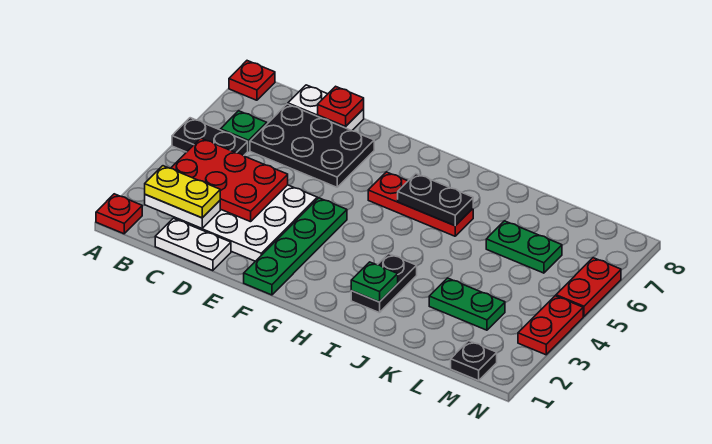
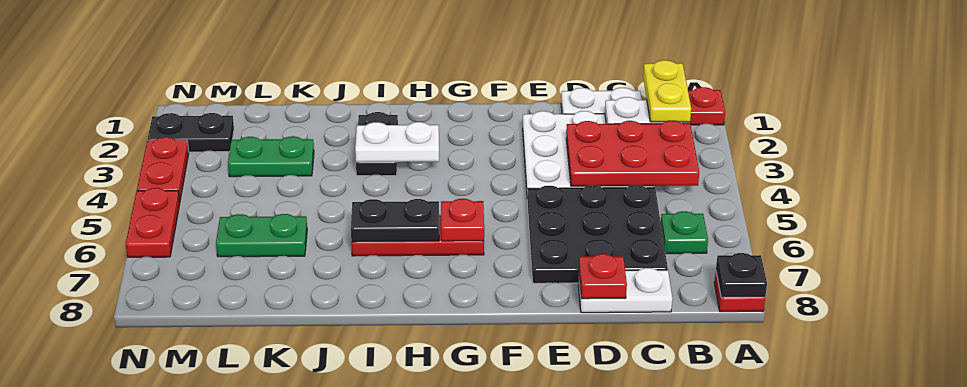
black 1x2 plate [172,118,248,156] -> black 1x2 plate moved to [148,113,234,152]
yellow 1x2 plate [145,166,220,218] -> yellow 1x2 plate turned to [643,60,691,122]
black 2x3 plate [250,104,374,187] -> black 3x3 plate [527,185,668,283]
green 1x4 plate [244,198,347,295] -> none
none -> red 1x1 plate [441,199,484,241]
none -> white 1x2 plate [355,122,439,162]
green 1x1 plate [351,262,398,302] -> none
black 1x1 plate [451,341,497,381] -> black 1x1 plate moved to [716,253,767,298]

